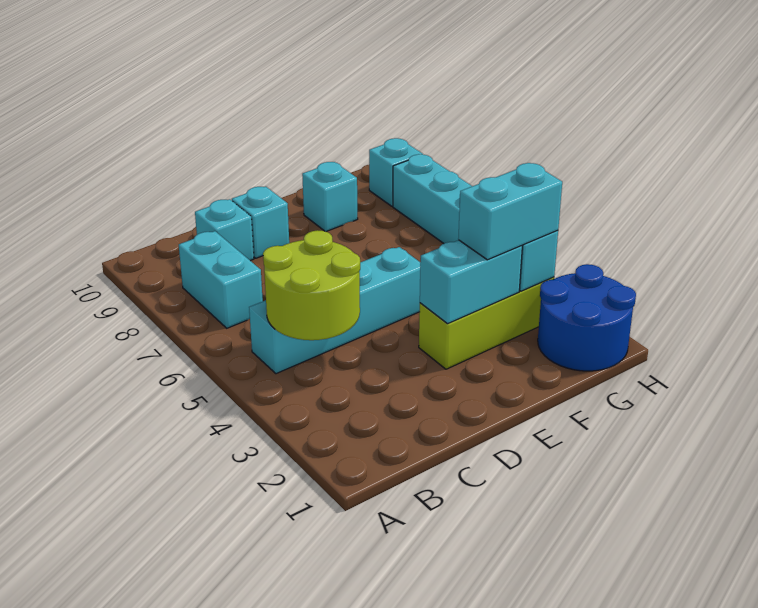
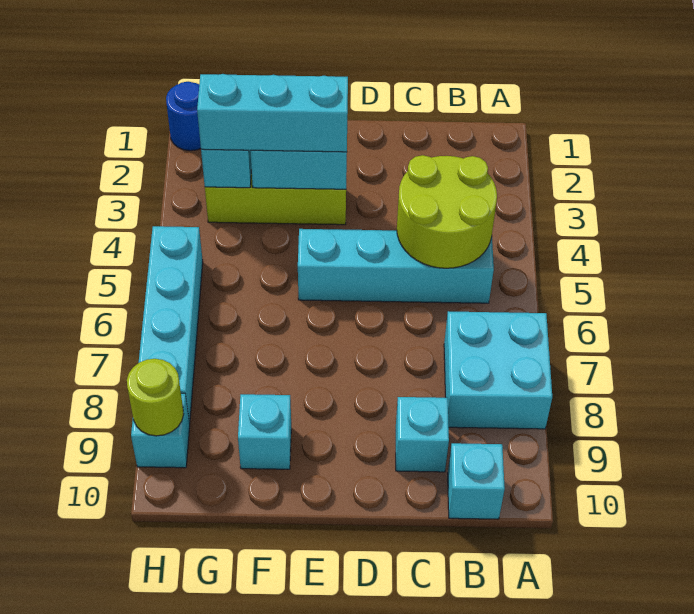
cyan 1x2 brick [179,231,263,328] -> cyan 2x2 brick [444,311,552,429]
cyan 1x1 brick [232,187,289,258] -> cyan 1x1 brick moved to [448,443,505,519]
cyan 1x2 brick [458,163,562,260] -> cyan 1x3 brick [197,74,348,152]
blue 2x2 round brick [538,264,636,371] -> blue 1x1 round brick [166,82,201,151]
none -> lime 1x1 round brick [127,359,184,436]

